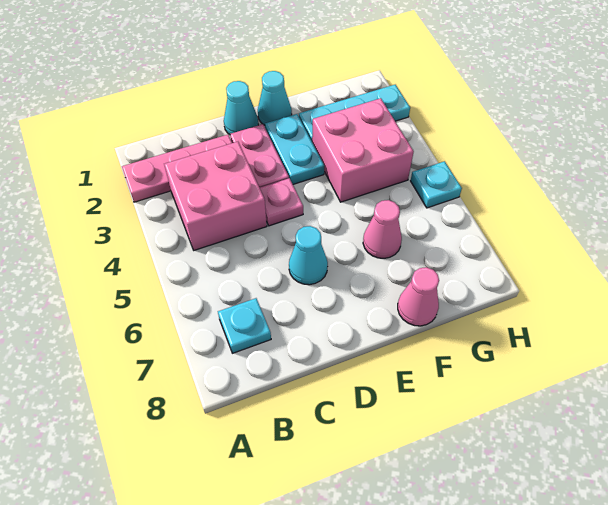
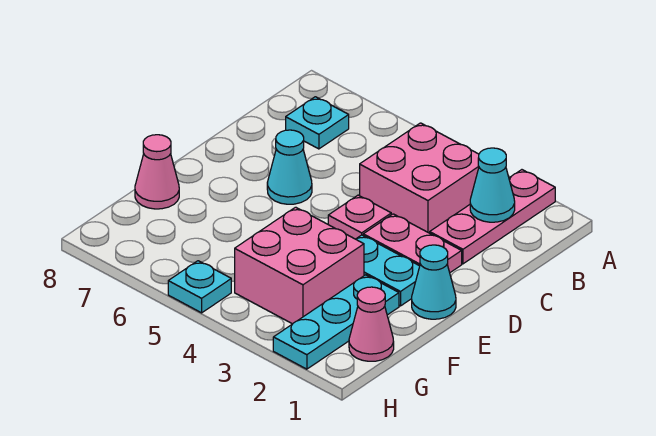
cyan 1x1 cone [224,81,258,135] -> cyan 1x1 cone moved to [470,148,515,222]
pink 1x1 cone [363,200,402,258] -> pink 1x1 cone moved to [349,287,394,361]

